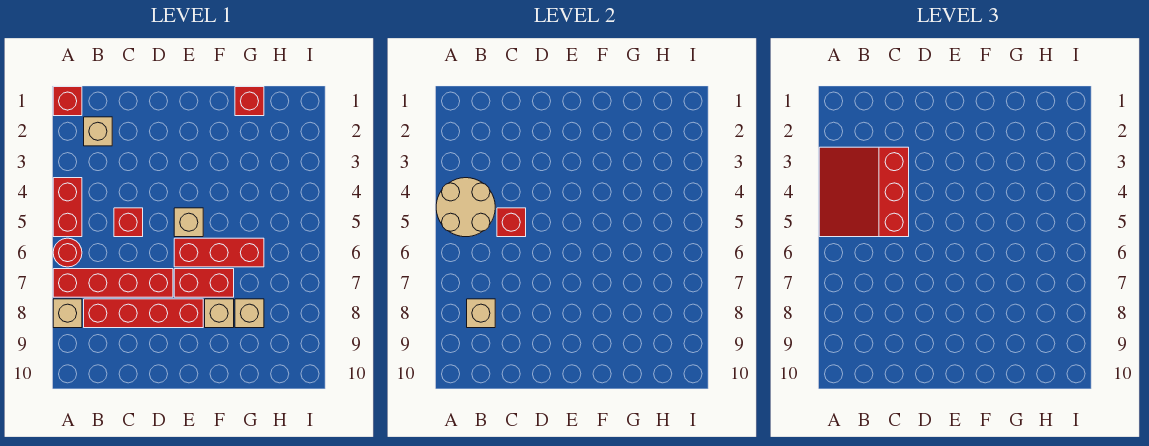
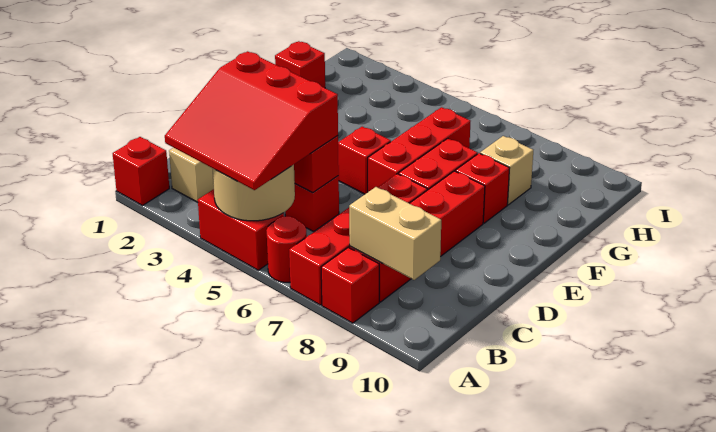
tan 1x1 brick [53,299,82,328] -> red 1x1 brick [321,247,379,323]
tan 1x1 brick [467,299,495,328] -> tan 1x2 brick [349,187,441,280]
tan 1x1 brick [174,208,203,237] -> red 1x1 brick [338,127,391,194]
tan 1x1 brick [205,299,234,328] -> red 1x1 brick [455,153,509,223]

